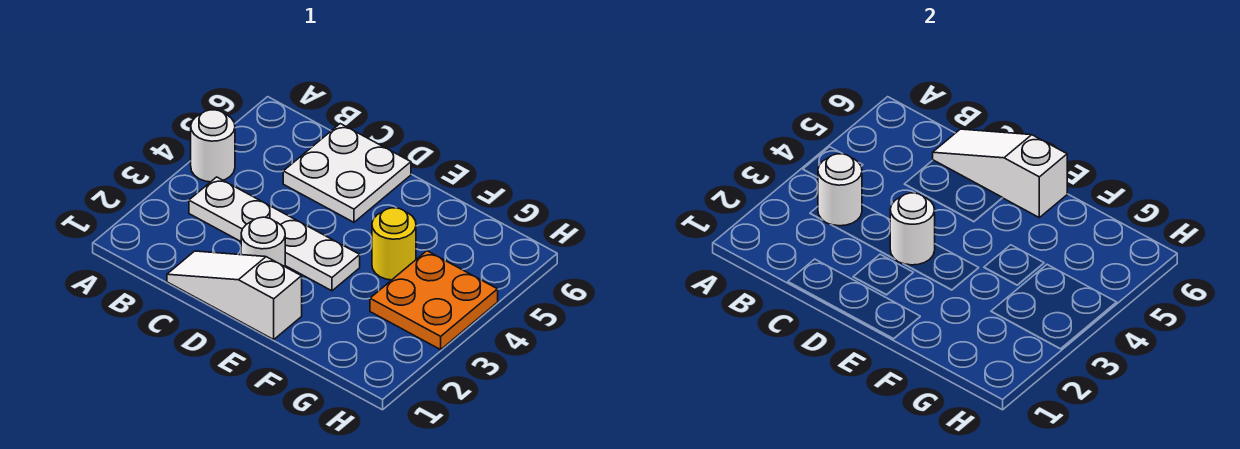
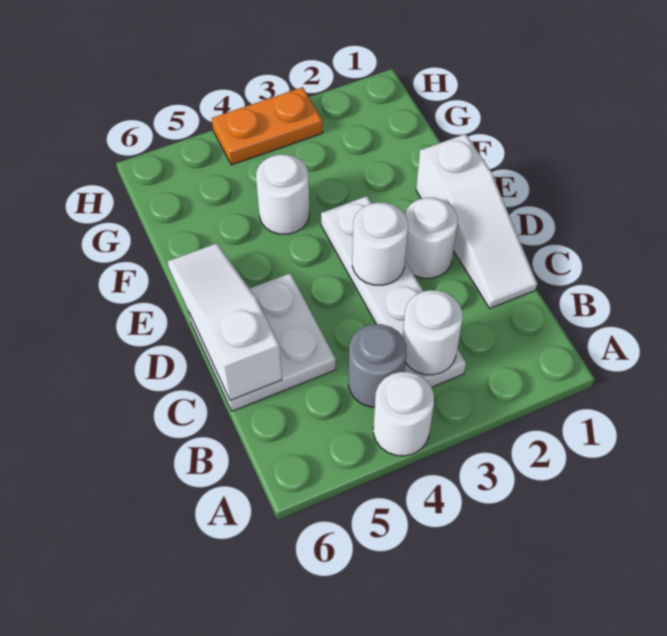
none -> grey 1x1 round brick [348,324,406,407]
white 1x3 slope [933,129,1067,218] -> white 1x3 slope turned to [167,243,282,401]
yellow 1x1 round brick [372,208,416,280] -> white 1x1 round brick [256,154,309,234]
orange 2x2 plate [370,251,498,350] -> orange 1x2 plate [212,87,323,165]

